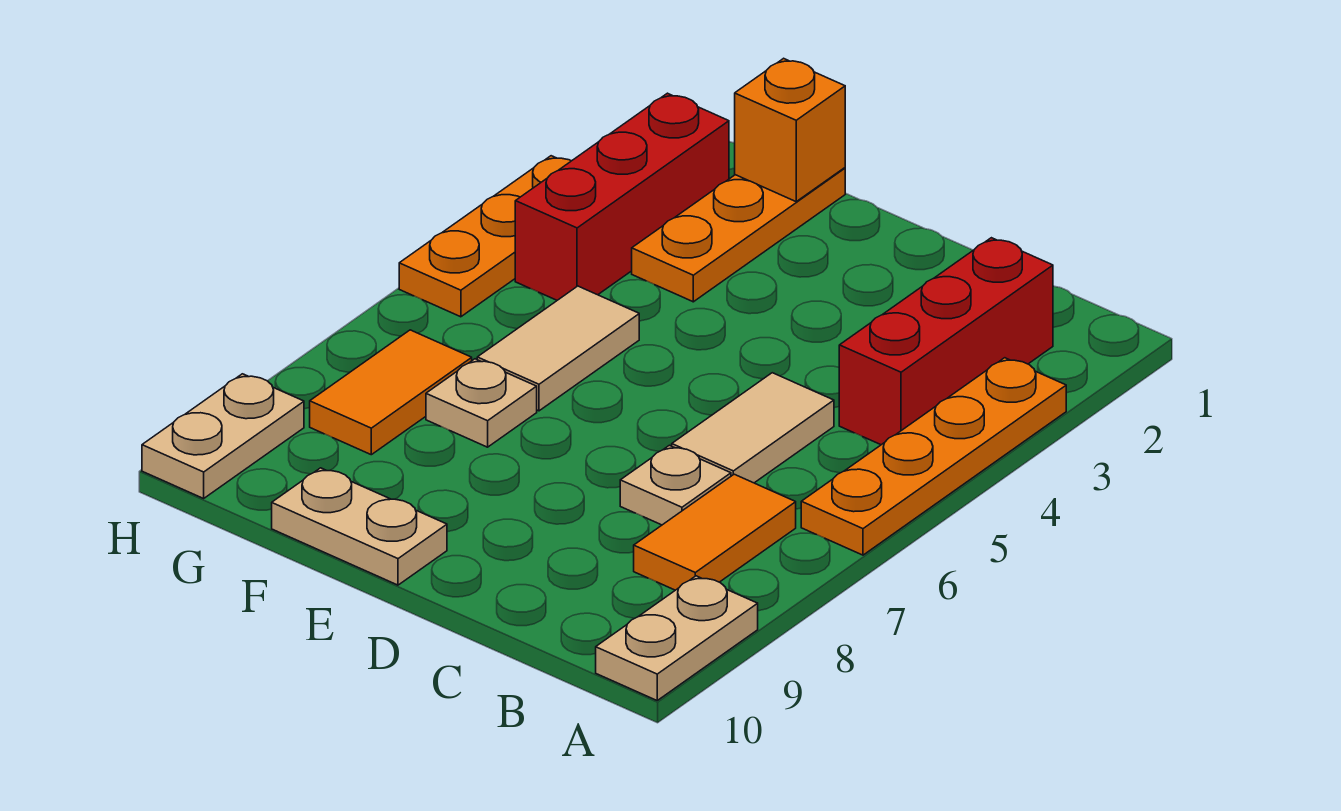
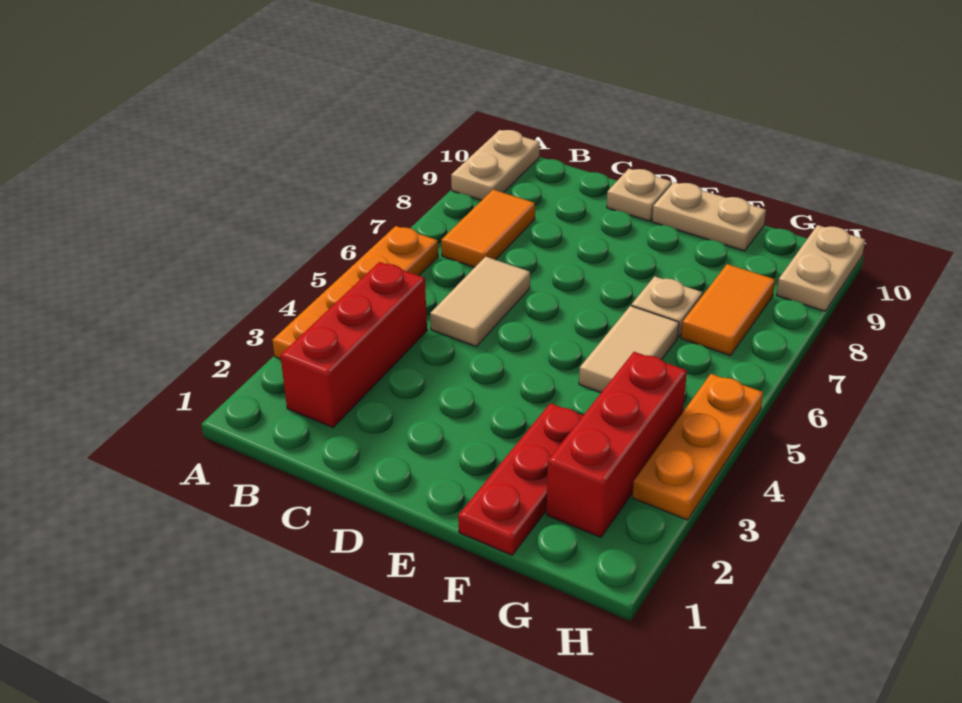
tan 1x1 plate [620,445,731,525] -> tan 1x1 plate moved to [607,169,672,221]
orange 1x3 plate [632,168,845,302] -> red 1x3 plate [458,403,583,555]
orange 1x1 brick [735,58,845,201] -> none

